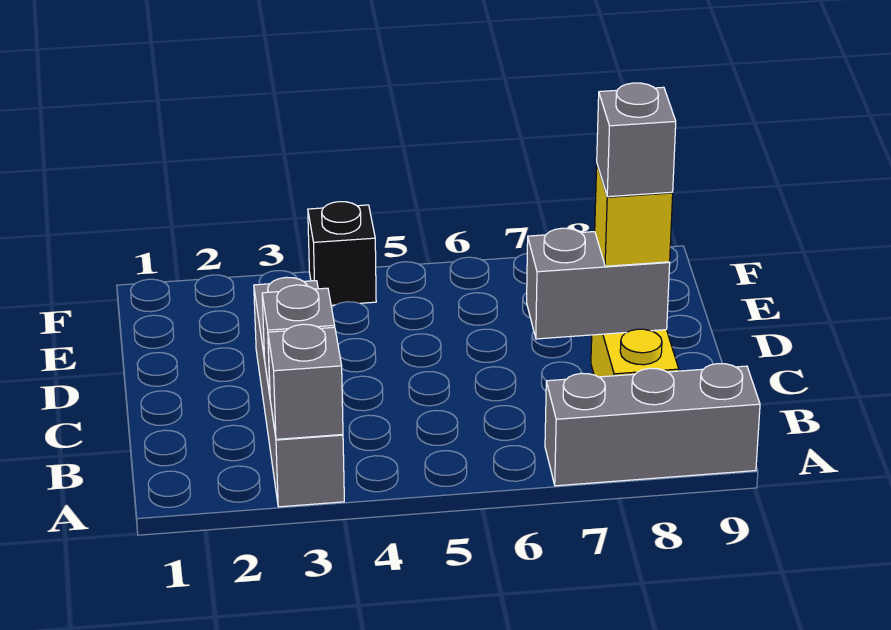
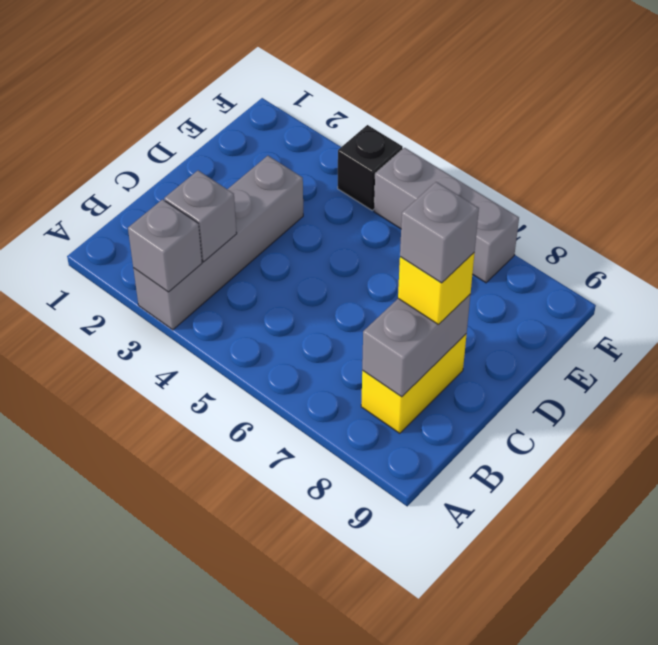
grey 1x3 brick [545,364,760,486] -> grey 1x3 brick moved to [374,148,519,283]
grey 1x2 brick [527,228,670,339] -> grey 1x2 brick turned to [362,295,470,397]

